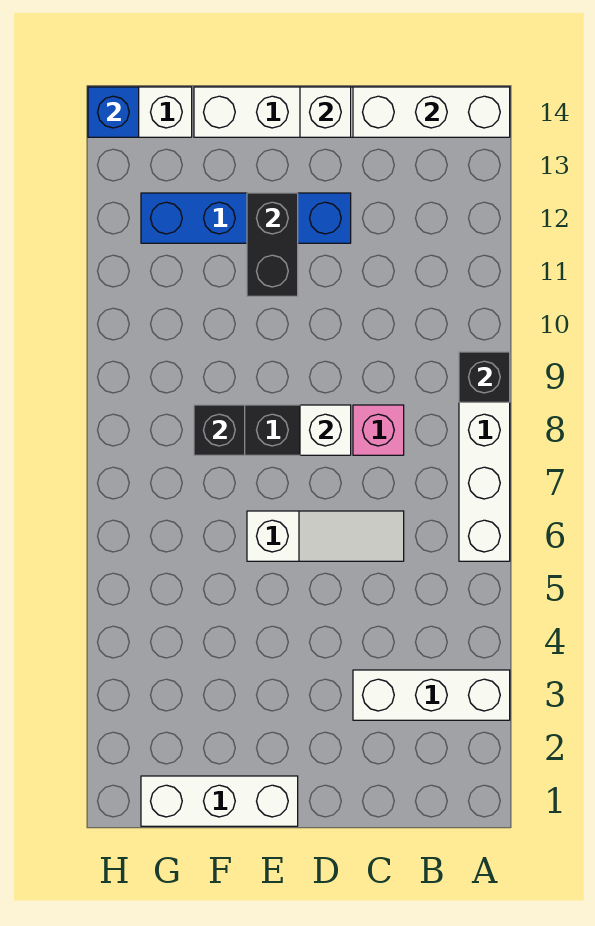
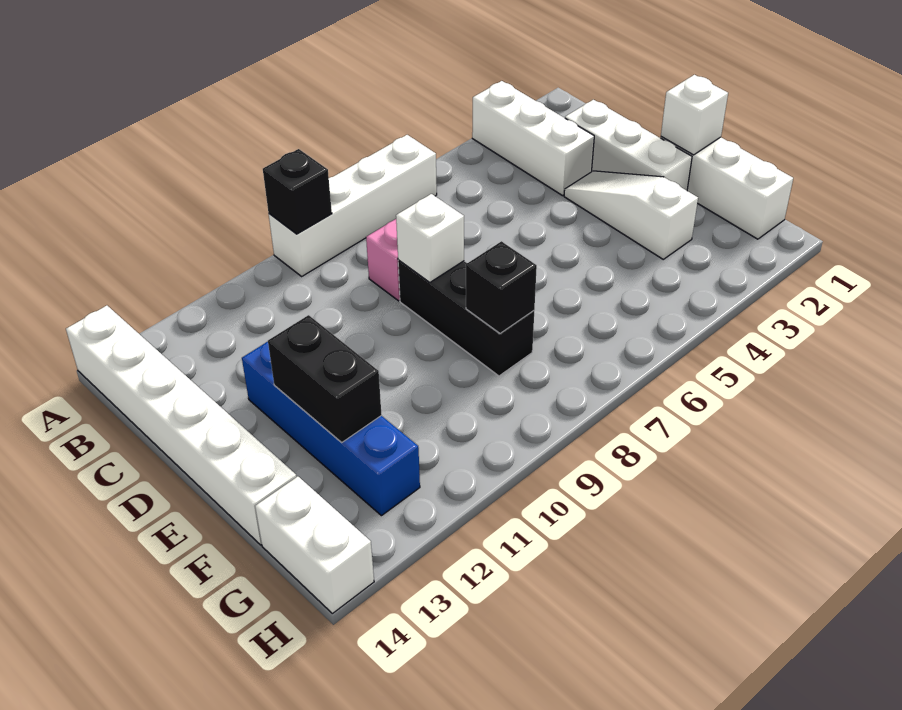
white 1x3 brick [353,87,510,137] -> white 1x3 brick moved to [565,100,692,191]
white 1x3 slope [247,511,404,561] -> white 1x3 slope moved to [564,171,698,259]
white 1x1 brick [300,87,351,137] -> white 1x1 brick moved to [661,75,728,155]
black 1x2 brick [247,193,298,296] -> black 1x2 brick turned to [268,315,382,443]
blue 1x1 brick [88,87,139,137] -> none

